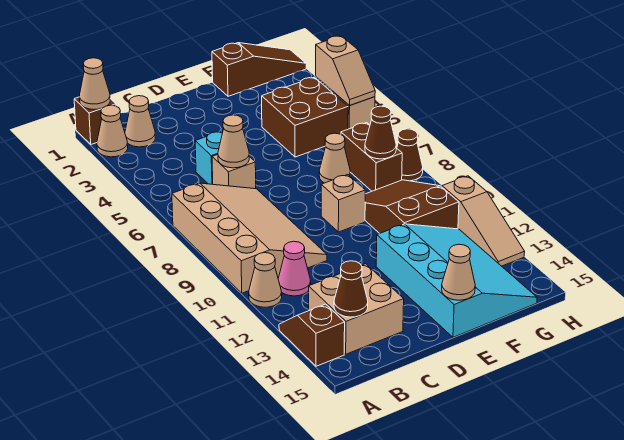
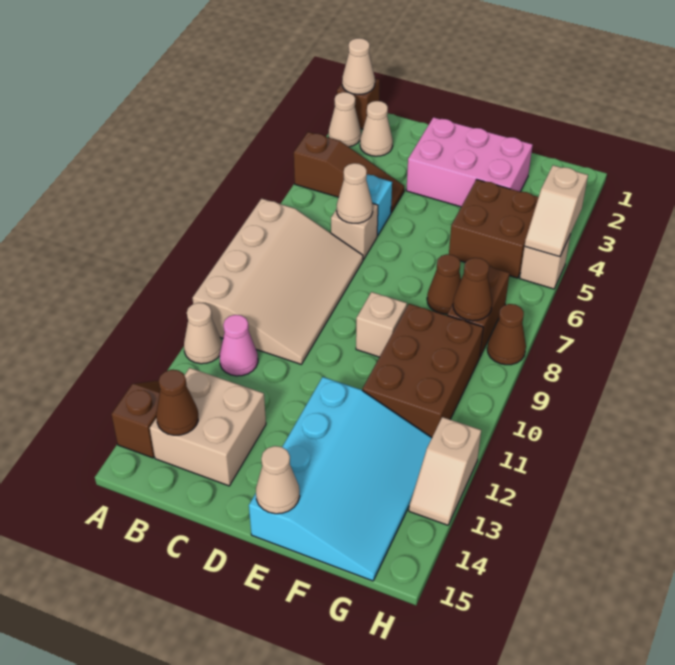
none -> pink 2x3 brick [406,117,533,207]
brown 1x3 slope [212,43,306,96] -> brown 1x3 slope moved to [294,132,404,213]
tan 1x1 cone [319,133,350,183] -> brown 1x1 cone [427,254,461,314]
brown 2x3 slope [365,180,459,233] -> brown 2x3 brick [362,304,483,437]
tan 1x3 slope [442,176,525,266] -> tan 1x2 slope [409,417,481,525]

